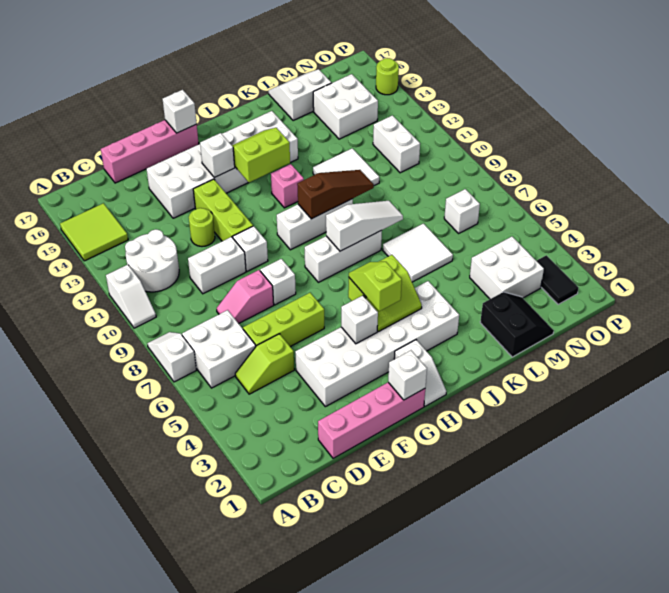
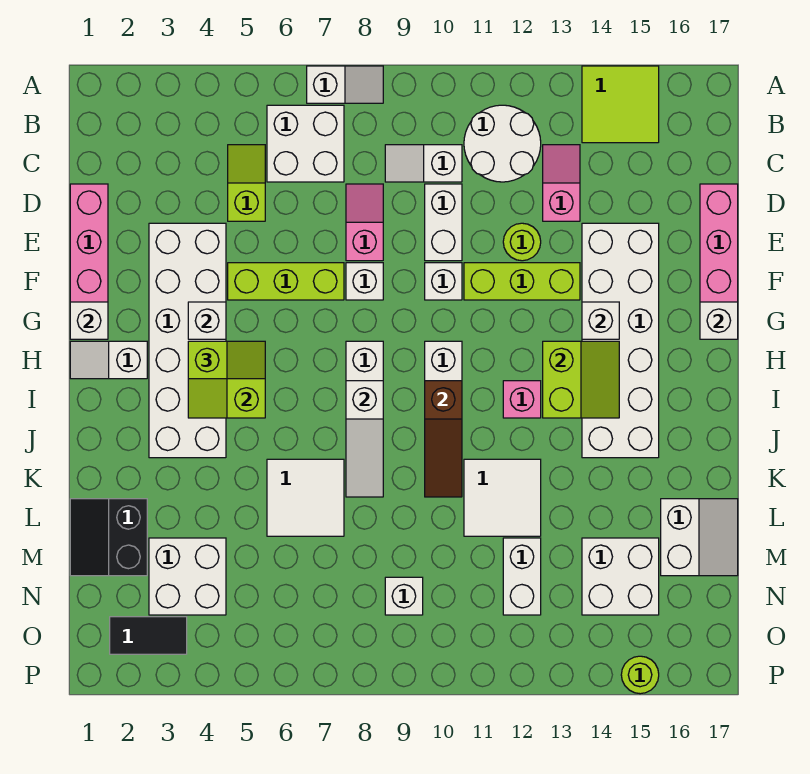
white 1x2 slope [106,265,156,328] -> white 1x2 slope moved to [385,145,462,182]
none -> pink 1x2 slope [543,145,580,221]
lime 1x3 brick [243,293,324,347] -> lime 1x3 brick turned to [228,263,344,300]
black 2x2 slope [480,292,554,357] -> black 2x2 slope turned to [70,499,147,576]
white 1x1 brick [444,189,480,233] -> white 1x1 brick moved to [385,577,423,615]
white 1x2 brick [373,115,420,173] -> white 1x2 brick turned to [503,538,541,615]

